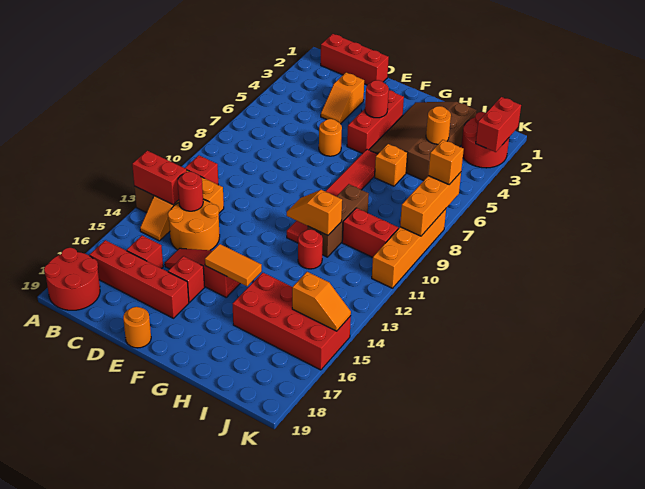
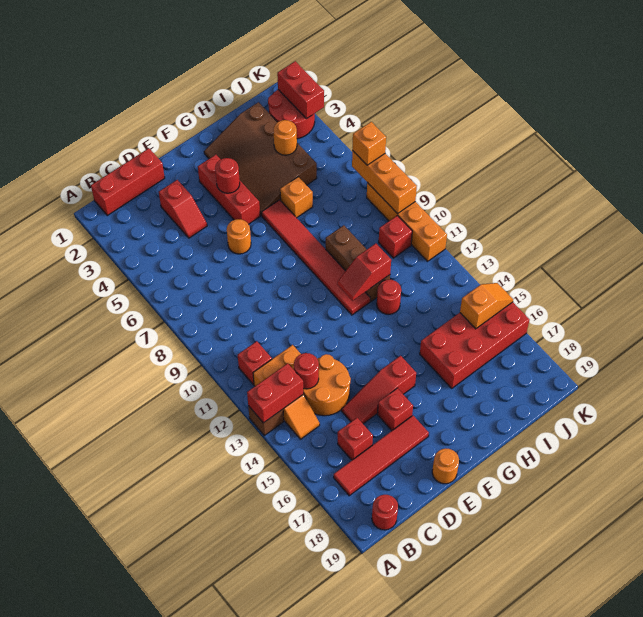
red 2x2 round brick [44,248,100,310] -> red 1x1 round brick [372,495,398,530]
red 1x4 brick [89,240,189,318] -> red 1x4 tile [334,416,429,496]
orange 1x2 slope [321,72,364,124] -> red 1x2 slope [159,180,207,238]
orange 1x2 tile [205,244,262,286] -> none
orange 1x2 slope [287,190,342,235] -> red 1x2 slope [337,244,391,301]
red 1x2 brick [342,208,398,257] -> red 1x1 brick [379,216,412,258]

